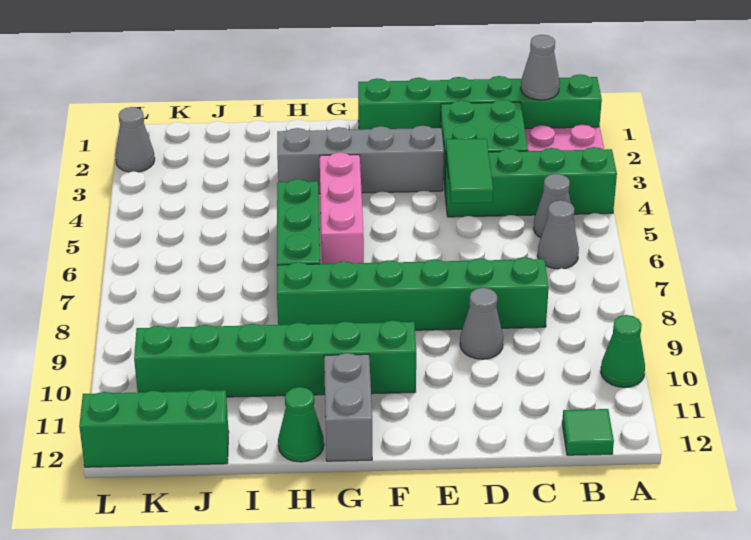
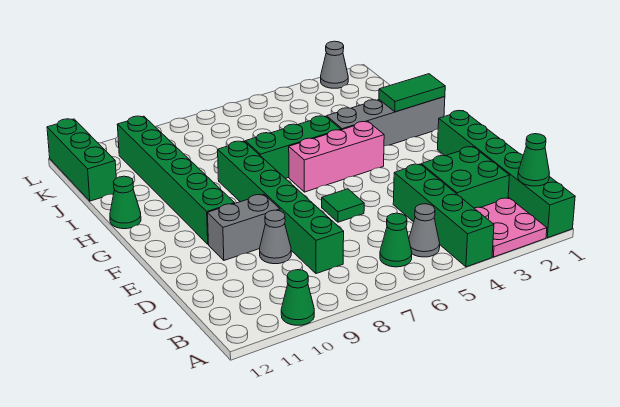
grey 1x1 cone [521,35,560,100] -> green 1x1 cone [518,134,549,186]
grey 1x1 cone [537,200,579,269] -> green 1x1 cone [380,213,412,267]
green 1x1 tile [562,409,614,455] -> green 1x1 tile moved to [322,189,364,222]
green 1x2 tile [446,138,493,203] -> green 1x2 tile moved to [379,74,445,112]
grey 1x4 brick [277,126,444,194] -> grey 1x4 brick turned to [327,97,445,146]
grey 1x2 brick [324,353,372,461] -> grey 1x2 brick moved to [208,194,280,260]

